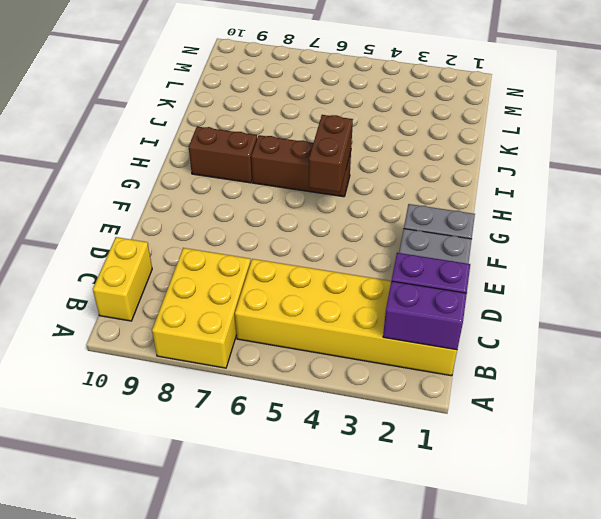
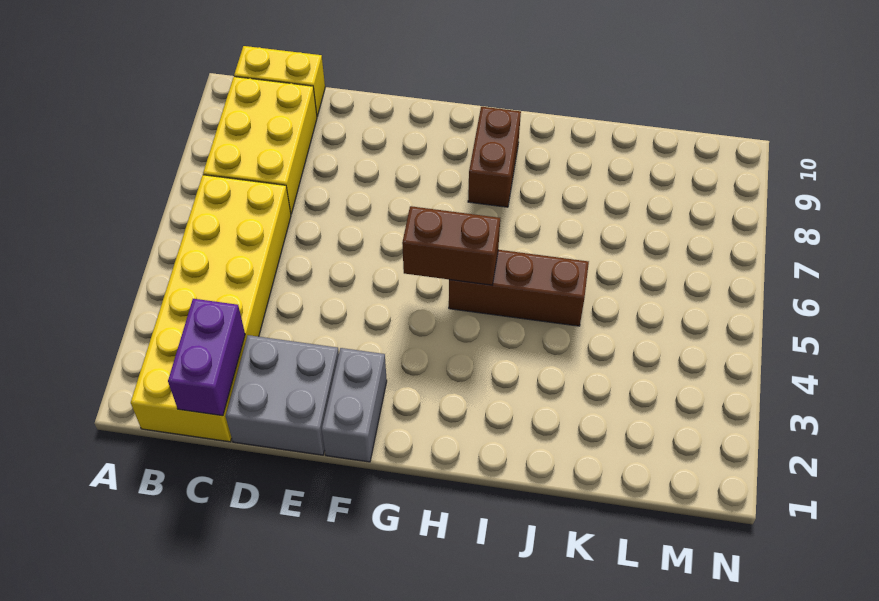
yellow 2x3 brick [152,248,251,368] -> yellow 2x3 brick turned to [203,77,317,214]
purple 1x2 brick [383,281,467,350] -> none
brown 1x3 brick [251,135,351,197] -> brown 1x3 brick turned to [449,250,589,326]

